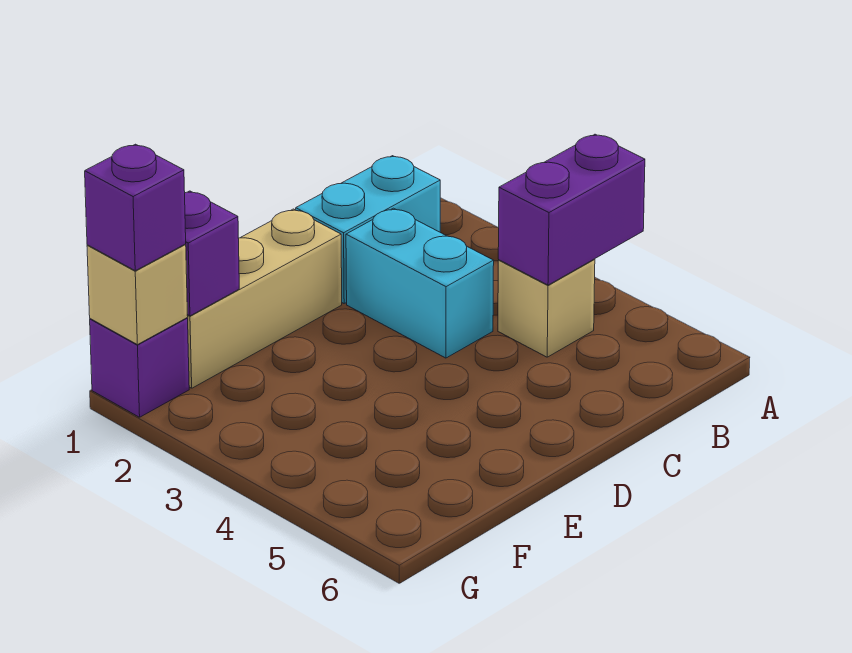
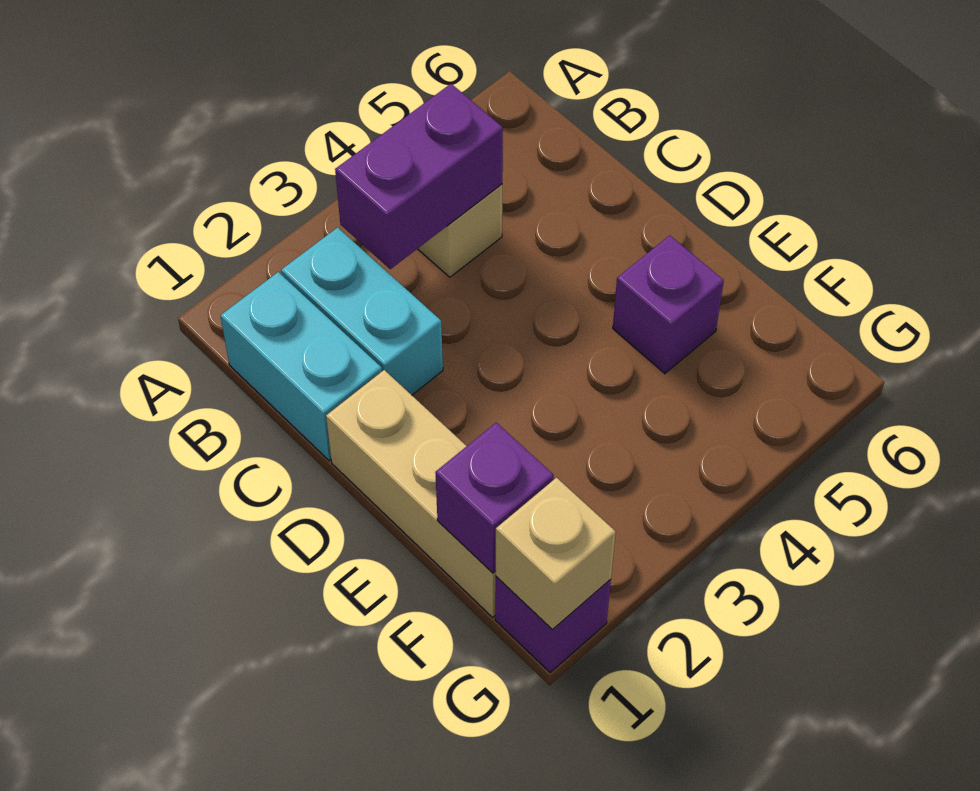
purple 1x2 brick [498,134,645,285] -> purple 1x2 brick turned to [335,84,503,269]
cyan 1x2 brick [346,208,494,358] -> cyan 1x2 brick turned to [281,227,443,395]
purple 1x1 brick [85,144,186,271] -> purple 1x1 brick moved to [613,235,724,374]

